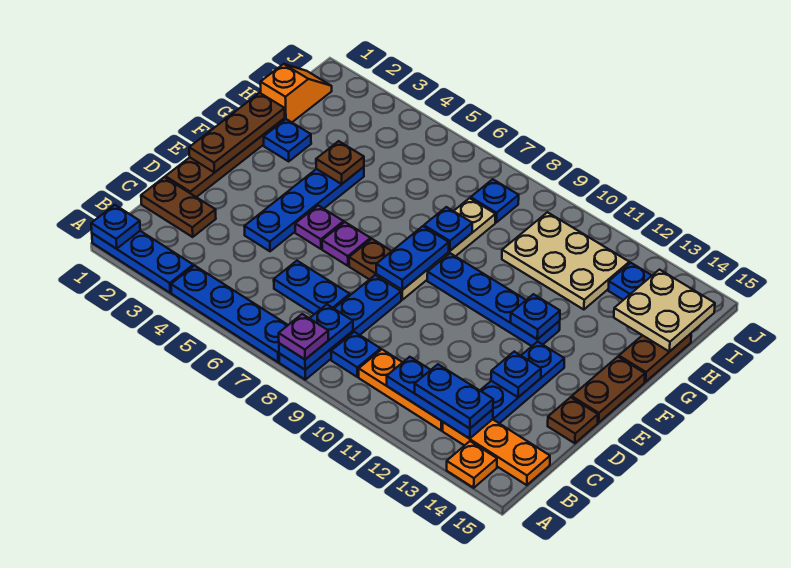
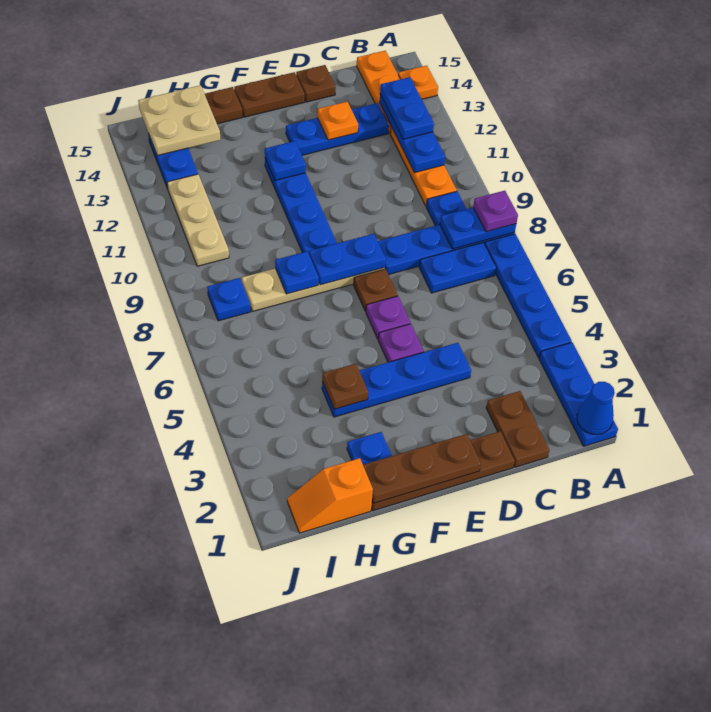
blue 1x1 plate [91,205,140,249] -> blue 1x1 cone [577,382,615,435]
blue 1x2 plate [274,261,350,314] -> blue 1x2 plate turned to [419,243,496,293]
blue 1x1 plate [491,352,541,397] -> orange 1x1 plate [318,102,358,140]
tan 2x3 plate [502,212,629,310] -> tan 1x3 plate [167,174,229,266]

